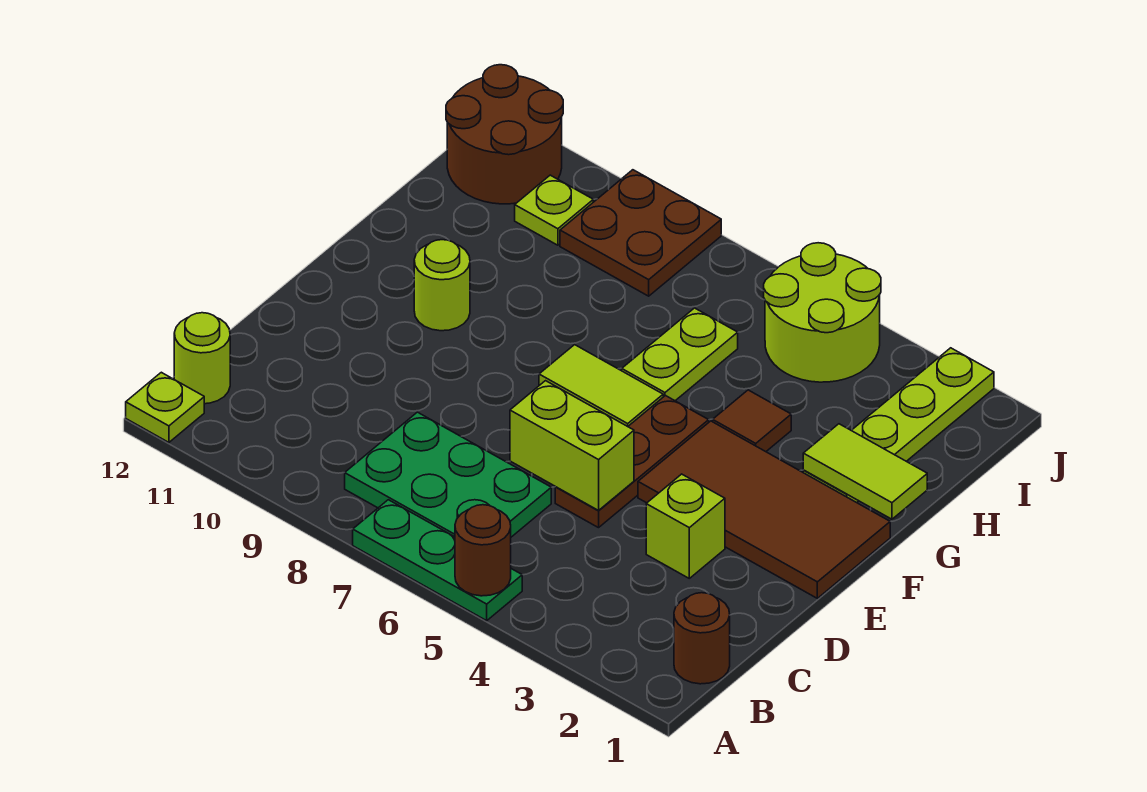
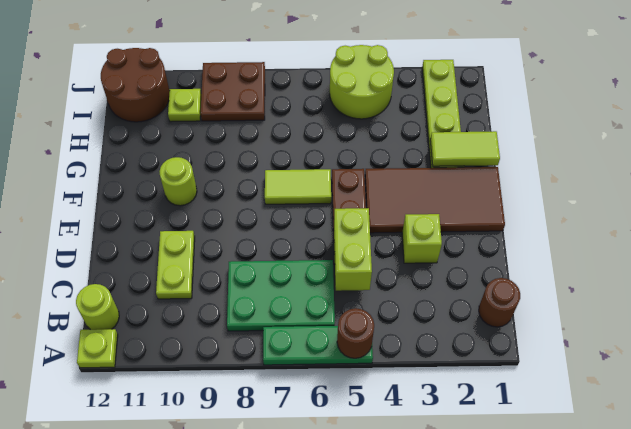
lime 1x2 brick [510,381,634,510] -> lime 1x2 brick turned to [334,208,372,291]
brown 1x1 tile [713,390,791,452] -> none
lime 1x2 plate [622,308,738,401] -> lime 1x2 plate moved to [156,231,195,299]

